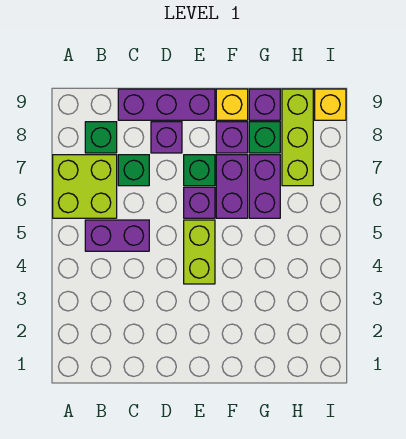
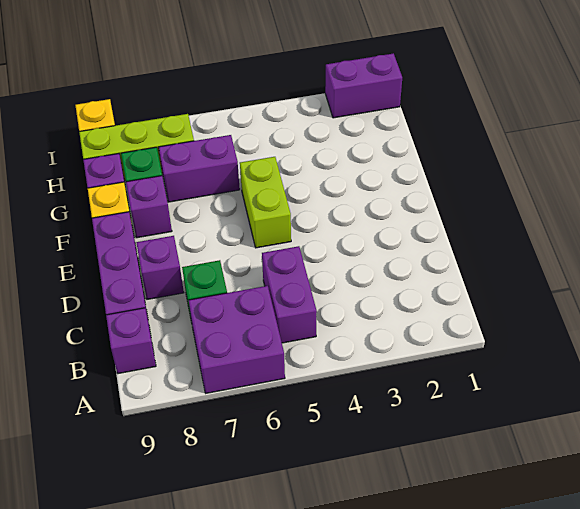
lime 2x2 brick [53,155,117,218] -> purple 2x2 brick [189,286,285,393]
green 1x1 brick [85,122,117,153] -> none
lime 1x2 brick [184,220,215,284] -> lime 1x2 brick turned to [240,157,291,248]
purple 1x1 brick [184,187,215,218] -> purple 1x1 brick moved to [106,308,156,374]
green 1x1 brick [184,155,215,186] -> none
purple 1x2 brick [216,155,248,218] -> purple 1x2 brick moved to [325,53,402,118]

